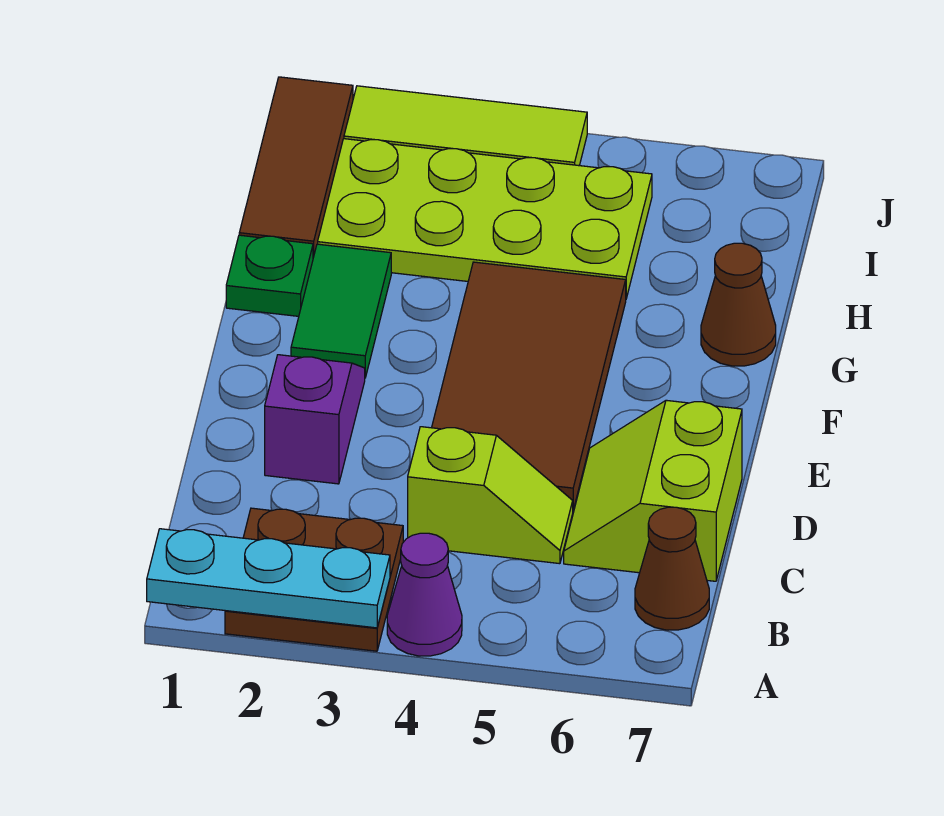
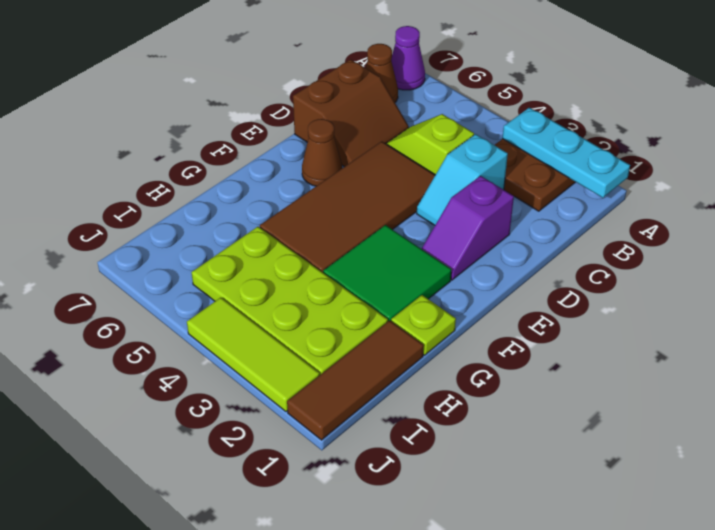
purple 1x1 cone [387,533,462,656] -> purple 1x1 cone moved to [391,26,425,90]
none -> cyan 1x2 slope [417,134,508,226]
lime 2x2 slope [564,400,742,581] -> brown 2x2 slope [293,59,409,167]
green 1x2 tile [291,244,391,378] -> green 2x2 tile [323,225,451,321]
green 1x1 plate [226,235,313,316] -> lime 1x1 plate [391,295,456,355]
brown 1x1 cone [701,243,776,366] -> brown 1x1 cone moved to [302,119,342,186]

